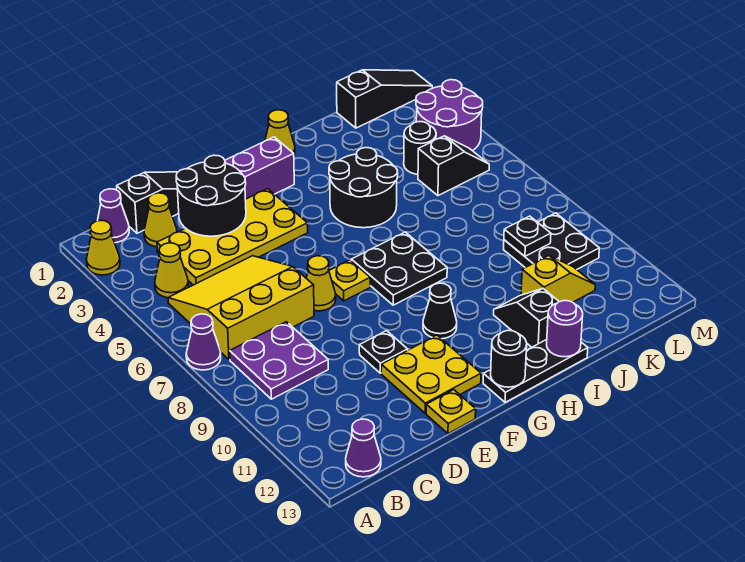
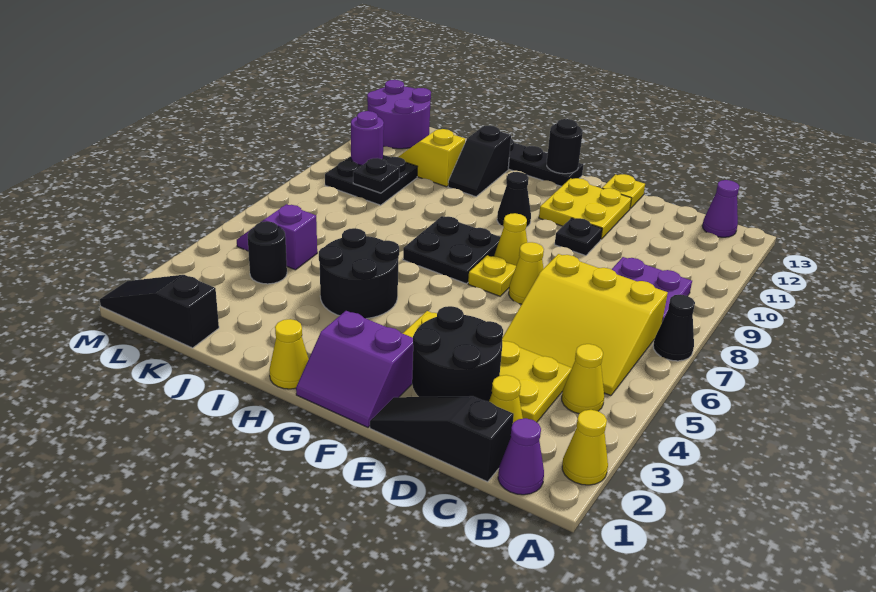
purple 1x1 cone [186,314,221,370] -> black 1x1 cone [653,295,695,361]
none -> yellow 1x1 cone [494,213,527,266]
purple 1x1 round brick [547,301,583,357] -> purple 1x1 round brick moved to [351,111,384,165]
black 1x2 slope [418,136,489,196] -> purple 1x2 slope [237,204,317,270]
purple 2x2 round brick [416,80,483,151] -> purple 2x2 round brick moved to [367,80,431,149]

